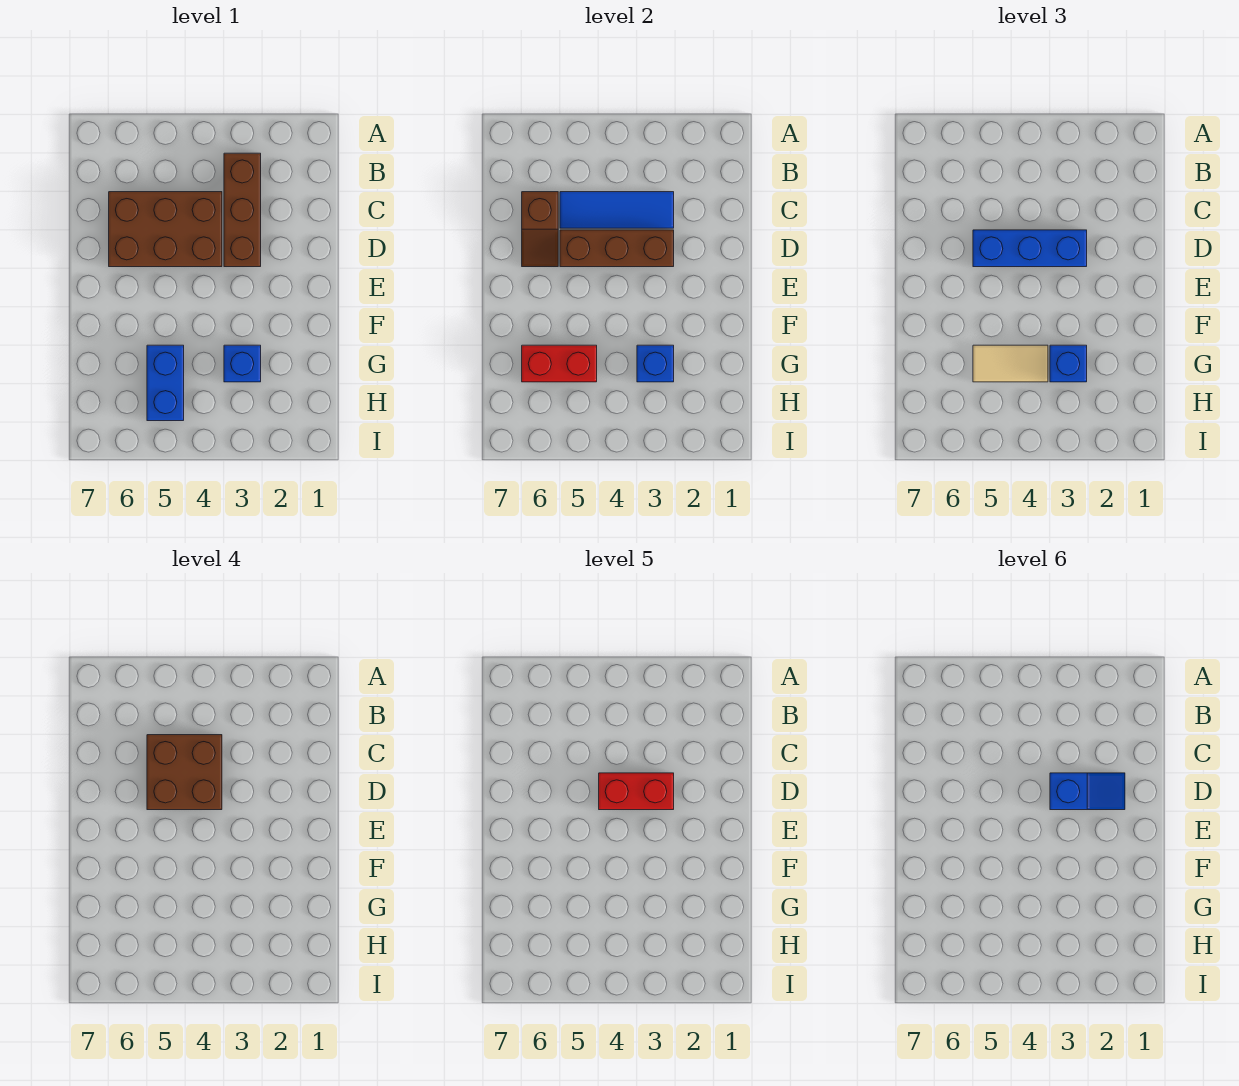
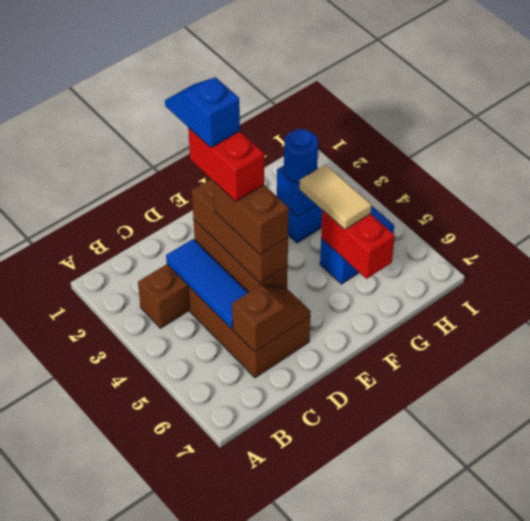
brown 2x2 brick [147,735,222,810] -> brown 1x2 brick [213,181,289,254]
blue 1x3 brick [973,230,1087,267] -> brown 1x3 brick [192,179,288,283]
blue 1x1 brick [1050,345,1087,382] -> blue 1x1 round brick [284,129,318,183]

